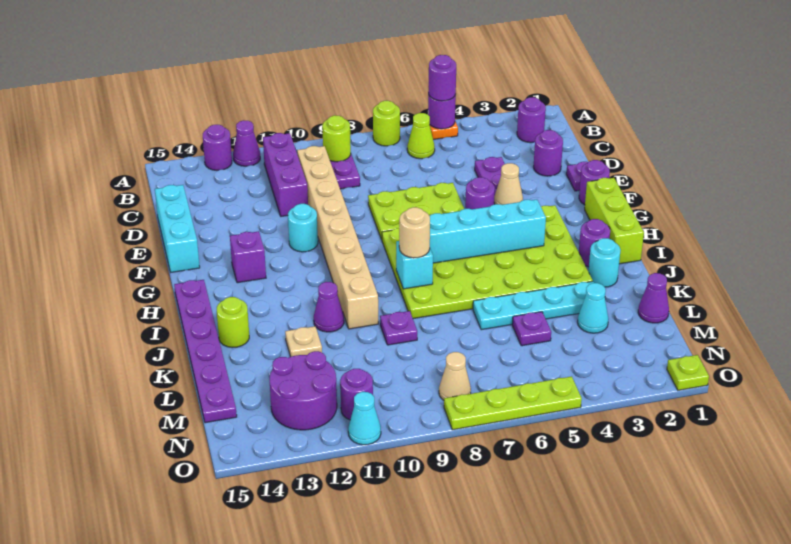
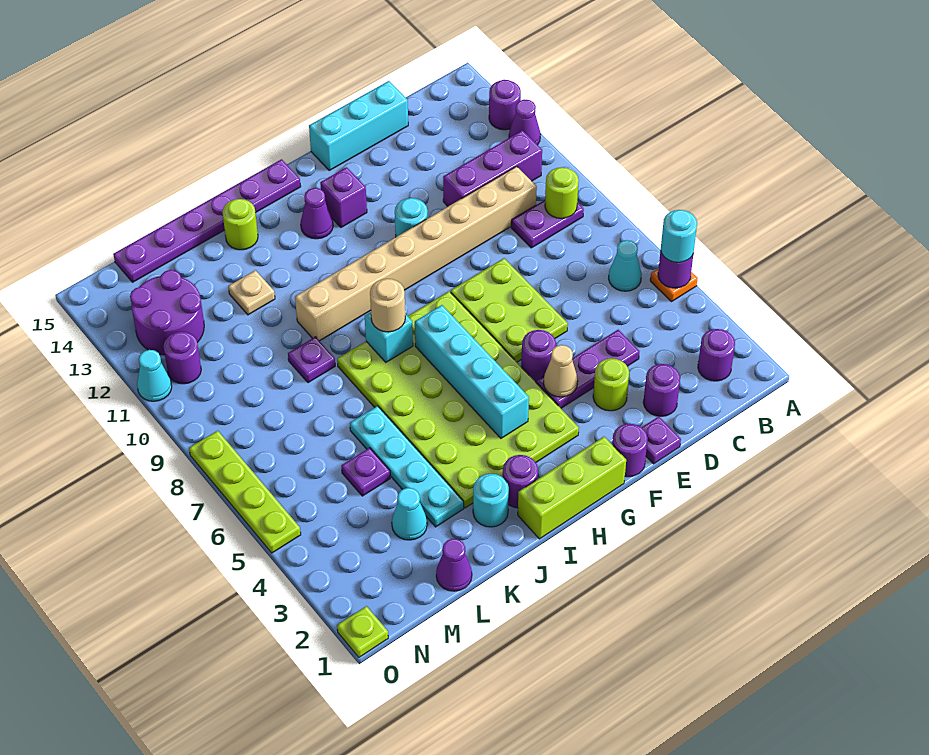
purple 1x1 round brick [428,55,456,101] -> cyan 1x1 round brick [661,210,697,262]
lime 1x1 round brick [373,101,400,146] -> lime 1x1 round brick moved to [593,358,629,411]
lime 1x1 cone [407,113,435,159] -> cyan 1x1 cone [609,240,642,291]
purple 1x1 cone [314,282,344,332] -> purple 1x1 cone moved to [301,188,333,239]
tan 1x1 cone [439,352,471,400] -> none

